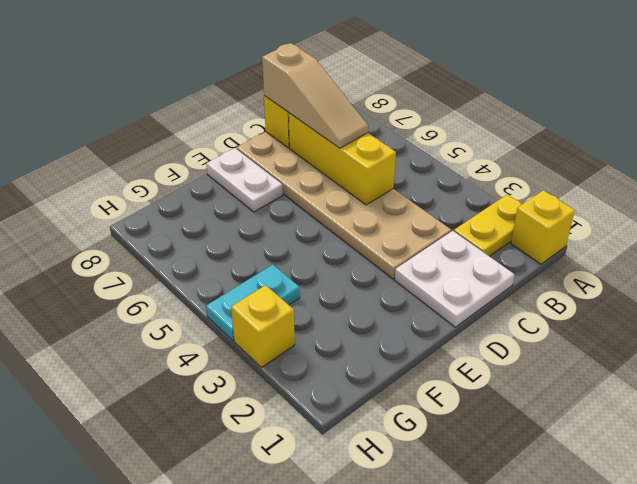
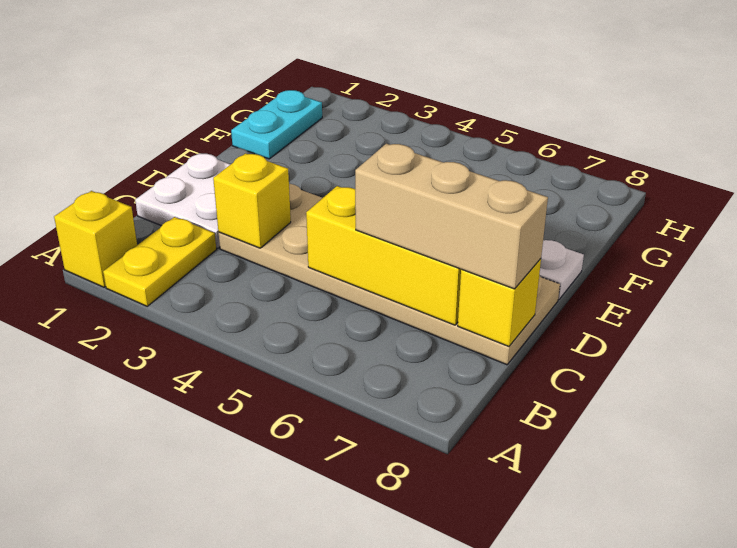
tan 1x3 slope [262,43,368,148] -> tan 1x3 brick [355,144,548,289]
cyan 1x2 plate [206,265,300,341] -> cyan 1x2 plate moved to [231,90,322,159]
yellow 1x1 brick [231,285,295,367] -> yellow 1x1 brick moved to [213,153,291,248]

